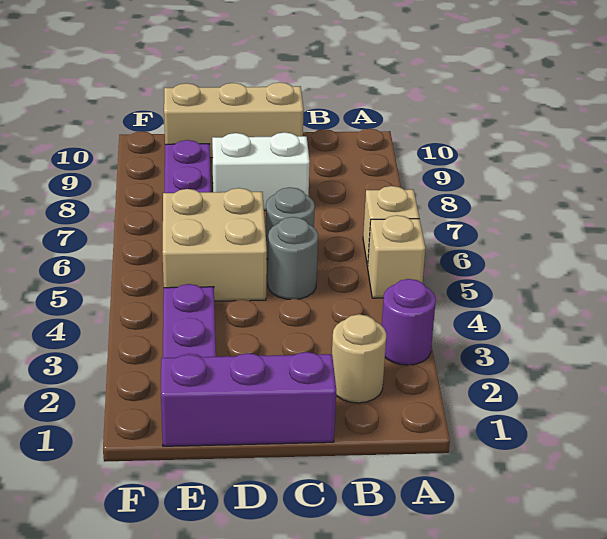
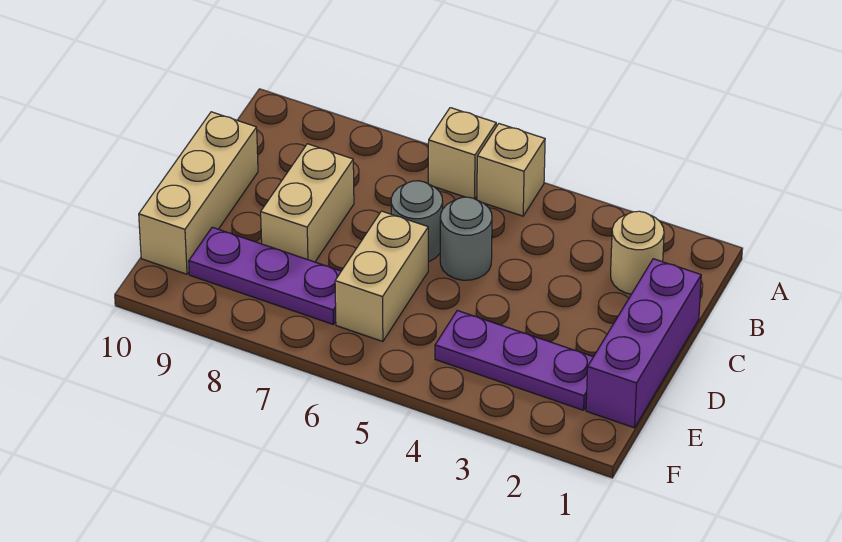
purple 1x1 round brick [382,279,436,365] -> none
white 1x2 brick [212,132,310,210] -> tan 1x2 brick [261,144,354,262]
tan 2x2 brick [162,188,267,301] -> tan 1x2 brick [335,211,428,341]

